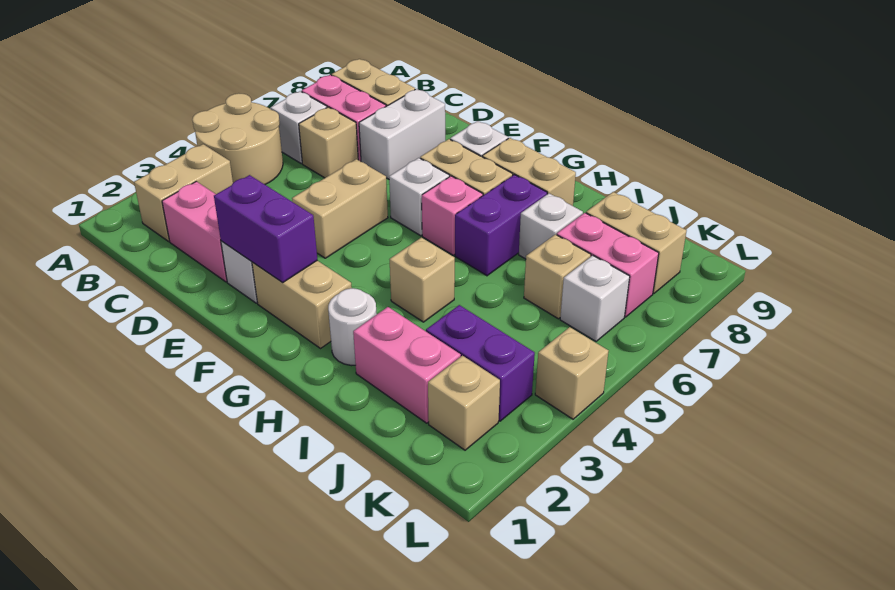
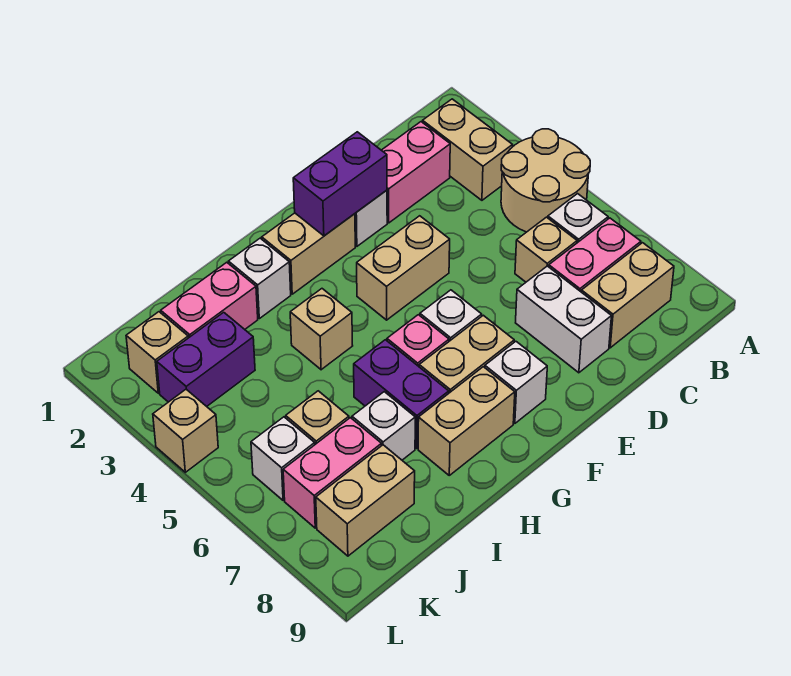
tan 1x2 brick [292,159,388,258] -> tan 1x2 brick turned to [357,216,450,320]
white 1x1 round brick [328,288,377,366] -> white 1x1 brick [228,238,291,319]

